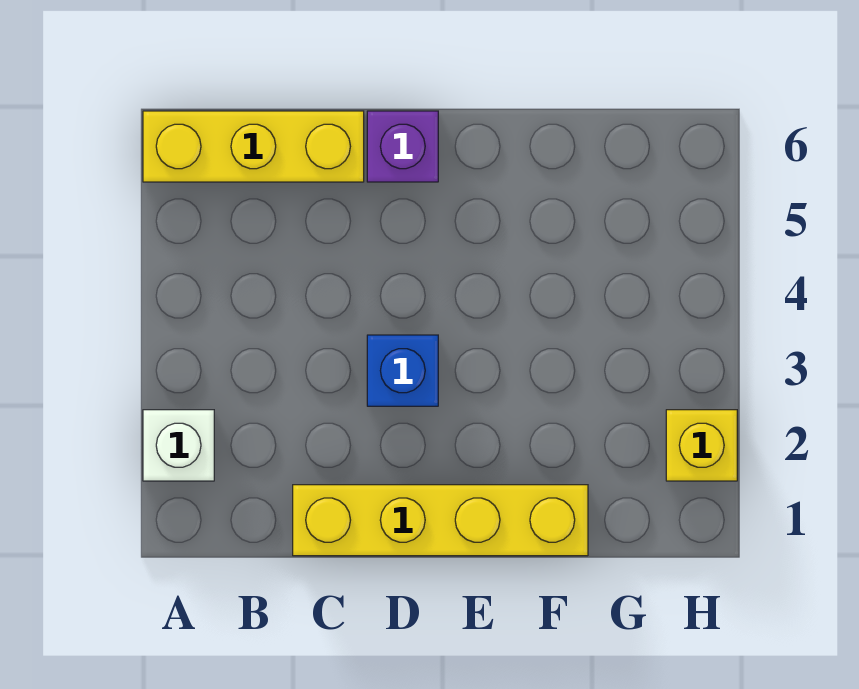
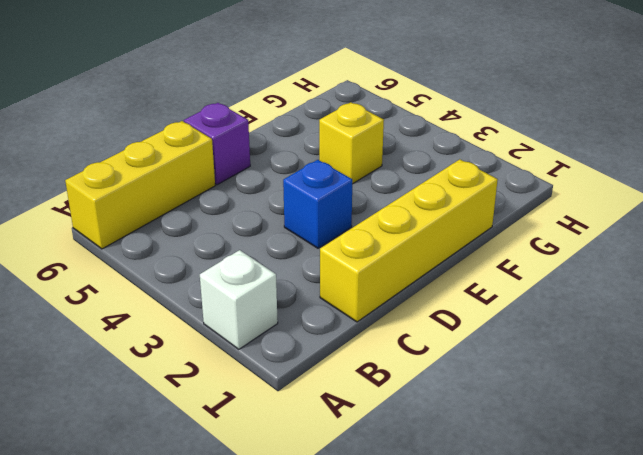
yellow 1x1 brick [666,410,737,481] -> yellow 1x1 brick moved to [319,102,384,184]

